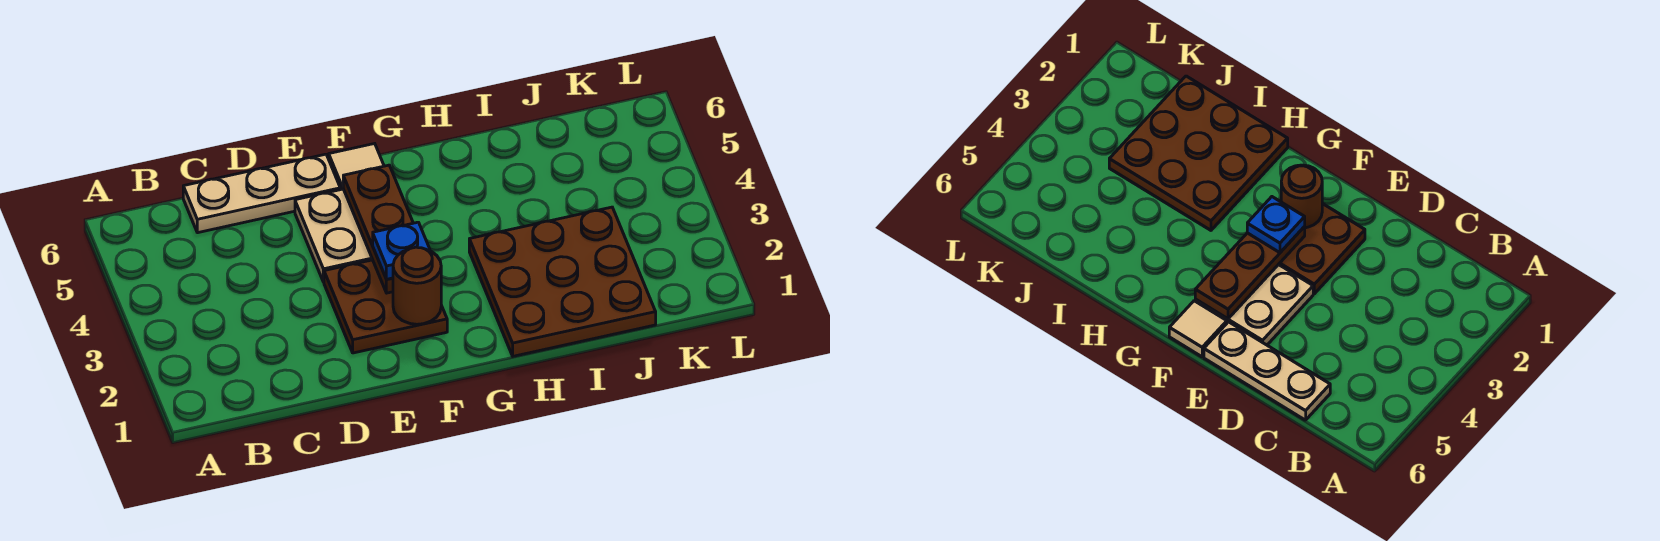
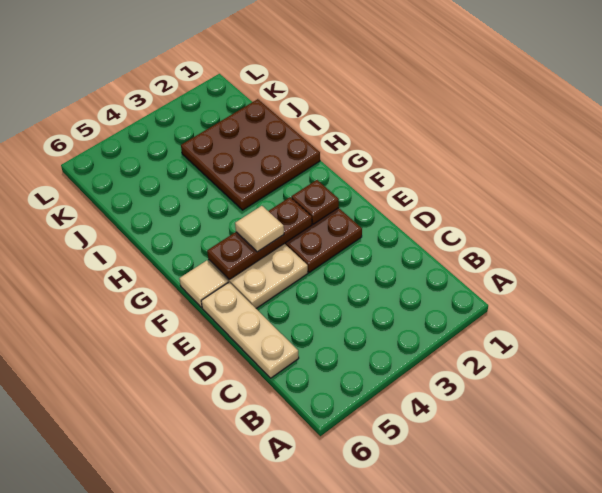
brown 1x1 round brick [393,247,441,324] -> brown 1x1 plate [291,180,339,224]
blue 1x1 plate [373,222,430,279] -> none
none -> tan 1x1 tile [235,206,284,252]

